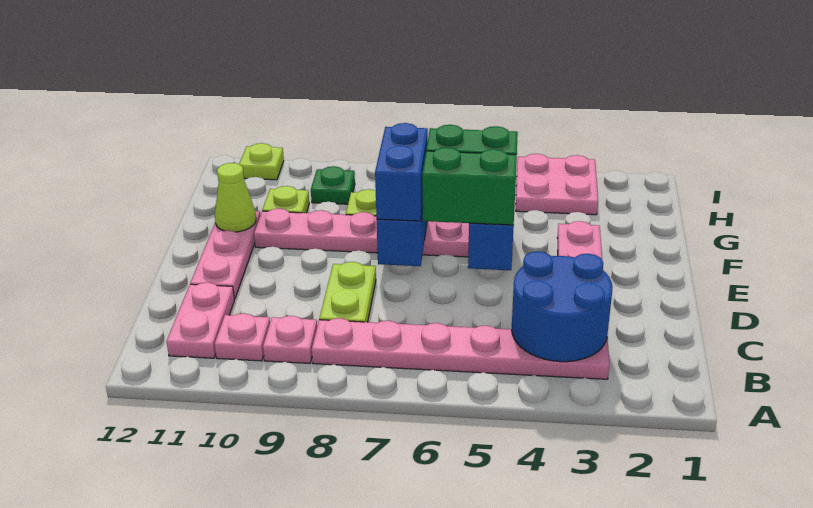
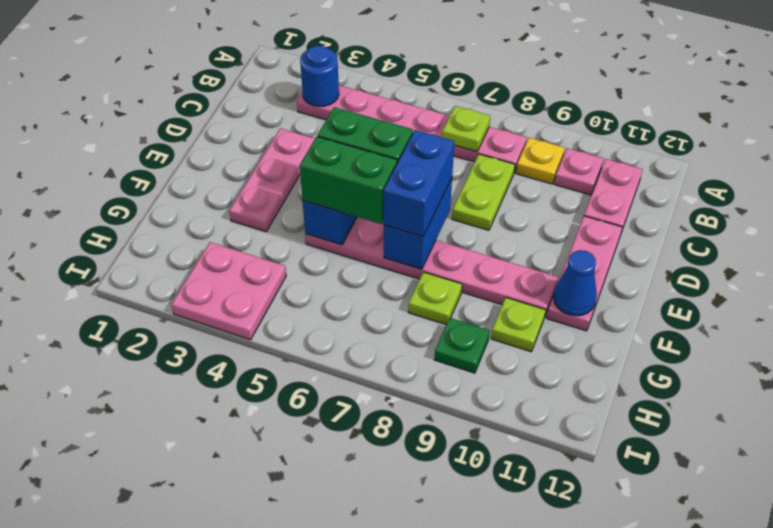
blue 2x2 round brick [512,251,613,362] -> blue 1x1 round brick [300,45,339,107]
pink 1x1 plate [263,316,317,363] -> yellow 1x1 plate [516,138,565,184]
lime 1x1 cone [215,163,256,232] -> blue 1x1 cone [554,250,597,316]
lime 1x1 plate [239,143,284,180] -> lime 1x1 plate moved to [442,106,490,152]

